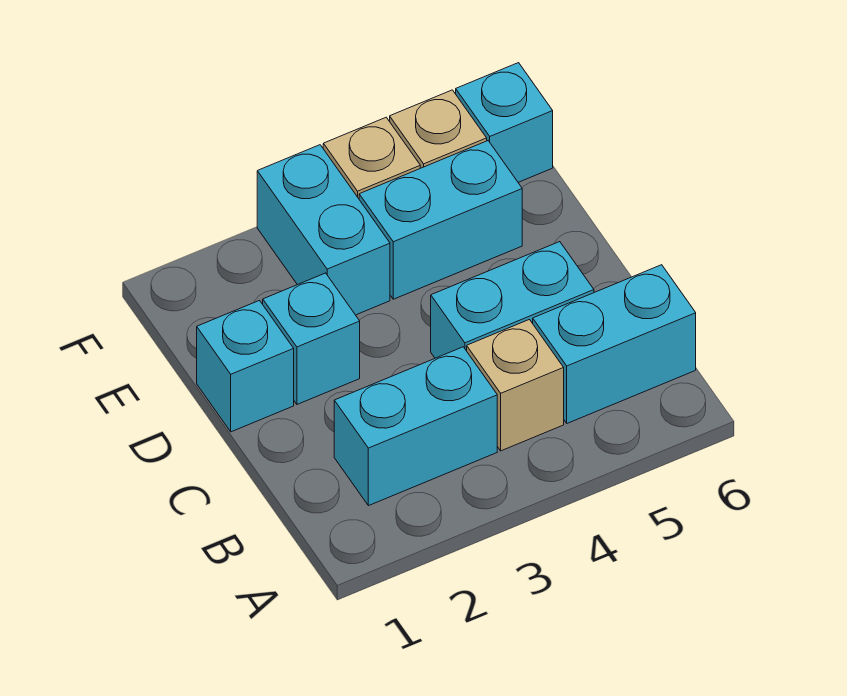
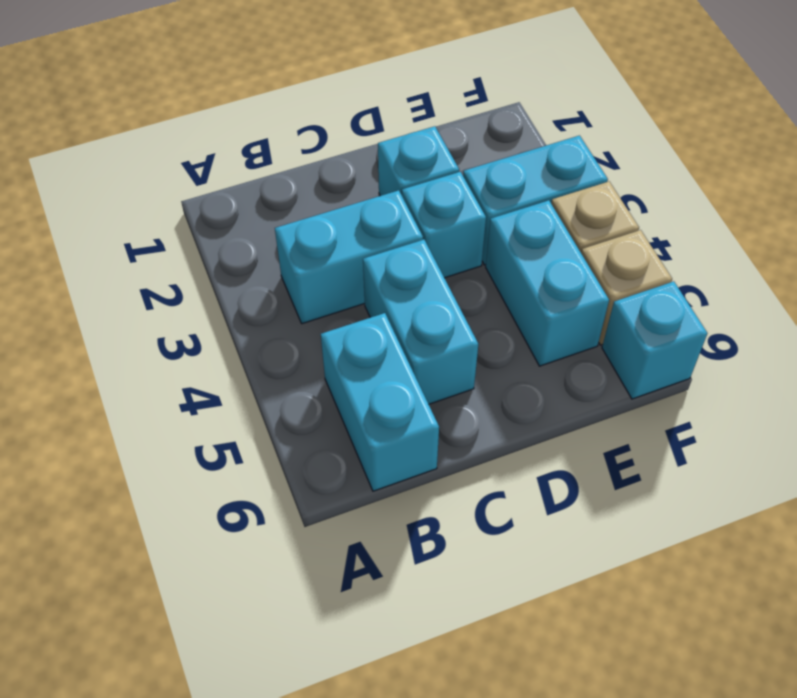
cyan 1x2 brick [334,347,497,506] -> cyan 1x2 brick turned to [275,190,423,324]
tan 1x1 brick [467,320,564,451] -> none
cyan 1x1 brick [197,301,294,432] -> cyan 1x1 brick moved to [402,172,486,278]

